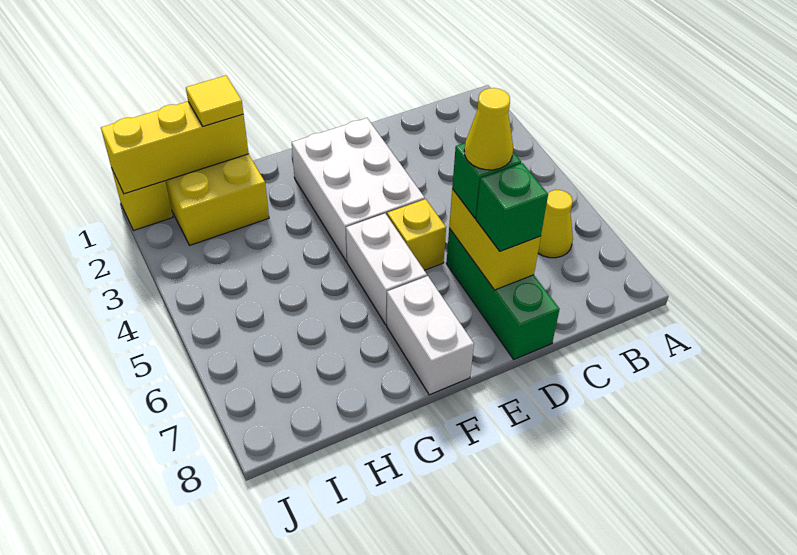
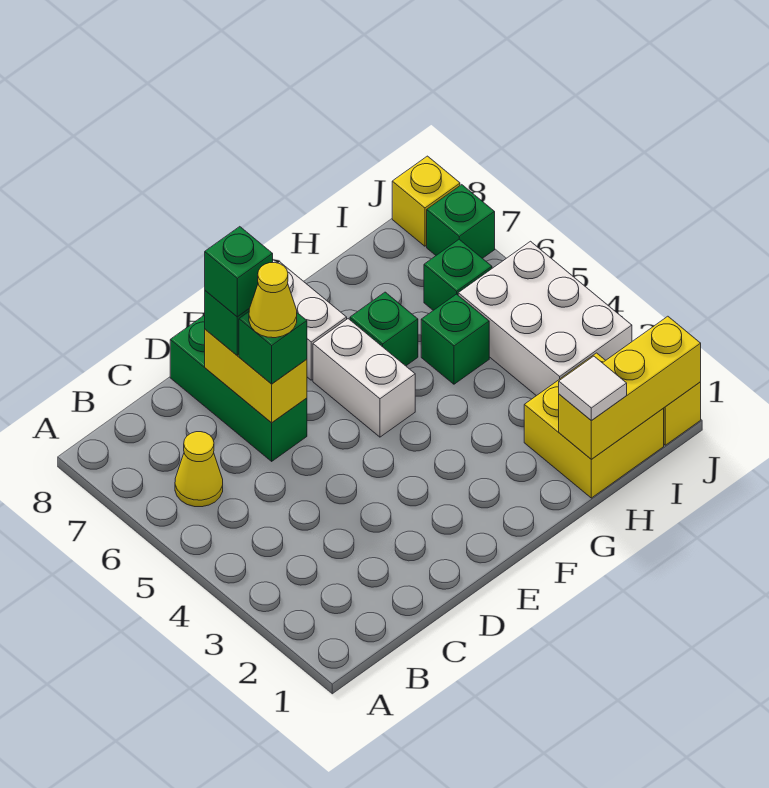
none -> green 1x1 brick [205,227,273,317]
white 2x3 brick [292,118,425,261] -> white 2x3 brick moved to [458,241,632,396]
yellow 1x1 brick [387,199,446,270] -> yellow 1x1 brick moved to [392,156,460,246]
none -> green 1x1 brick [350,292,418,366]
yellow 1x1 tile [186,76,243,126] -> white 1x1 tile [559,356,627,421]
none -> green 1x1 brick [421,294,489,384]
none -> green 1x1 brick [424,239,492,310]
none -> green 1x1 brick [427,185,495,258]

